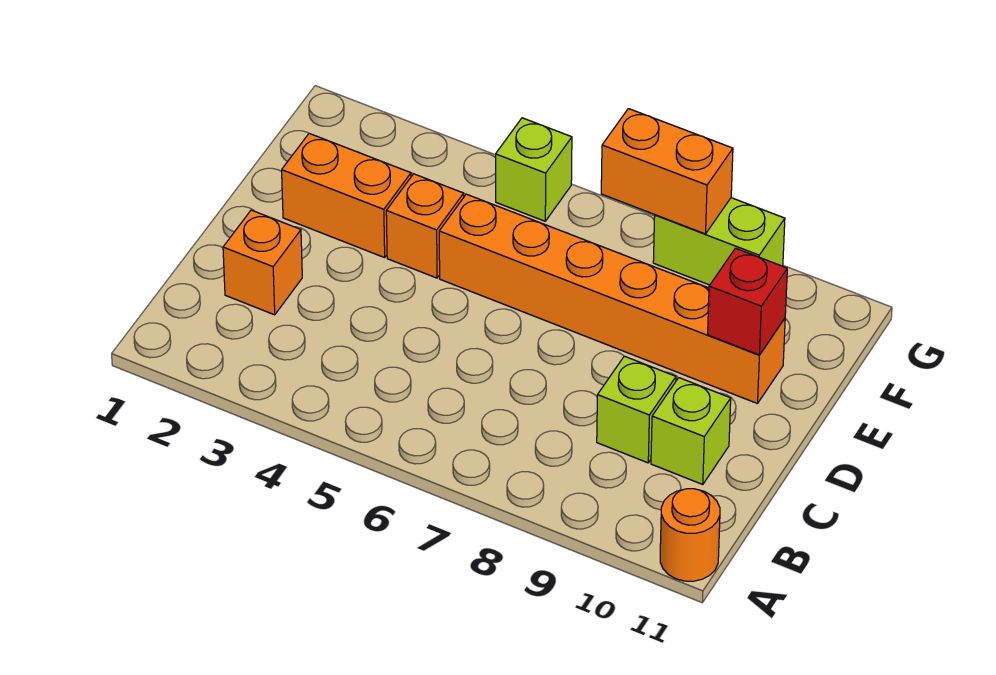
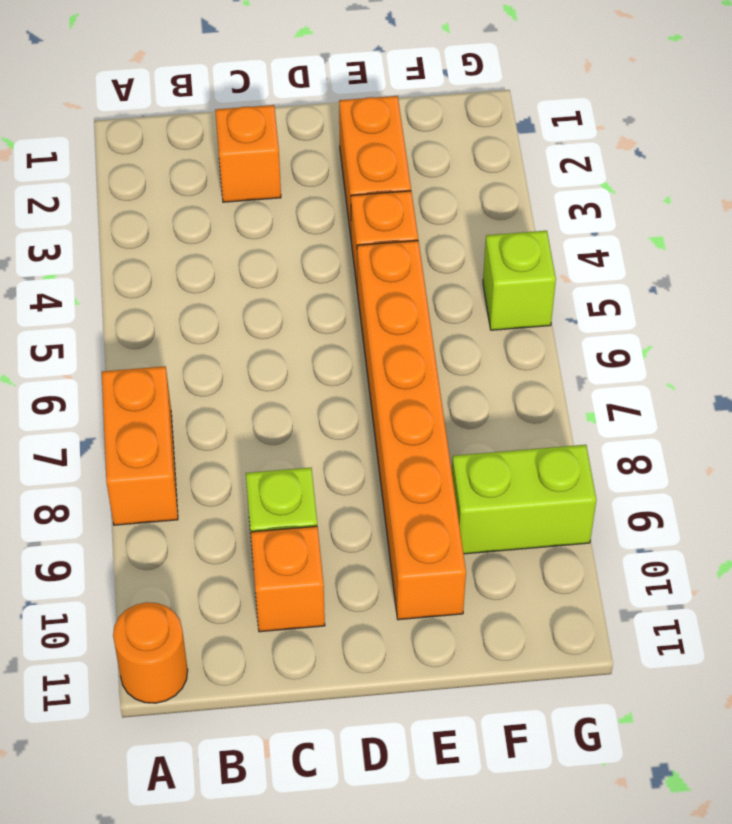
lime 1x1 brick [651,378,731,485] -> orange 1x1 brick [251,526,325,632]
red 1x1 brick [708,248,787,355] -> none
orange 1x2 brick [601,109,733,234] -> orange 1x2 brick moved to [102,366,178,525]
lime 1x2 brick [653,198,785,285] -> lime 1x2 brick turned to [452,445,596,554]

